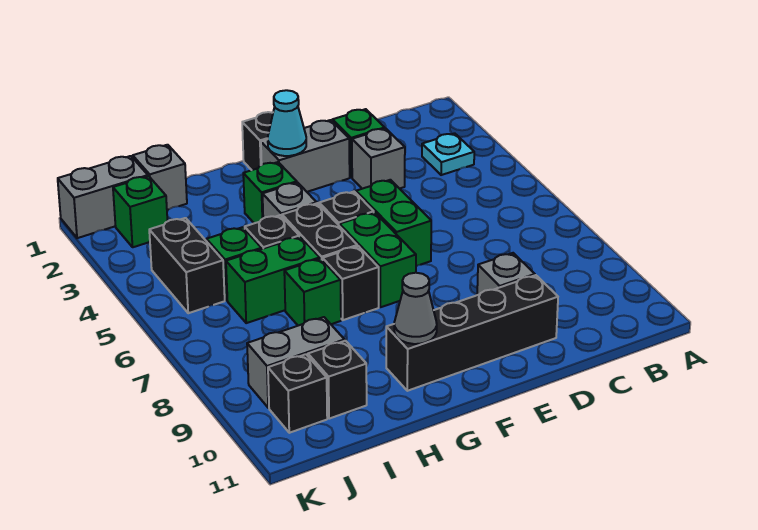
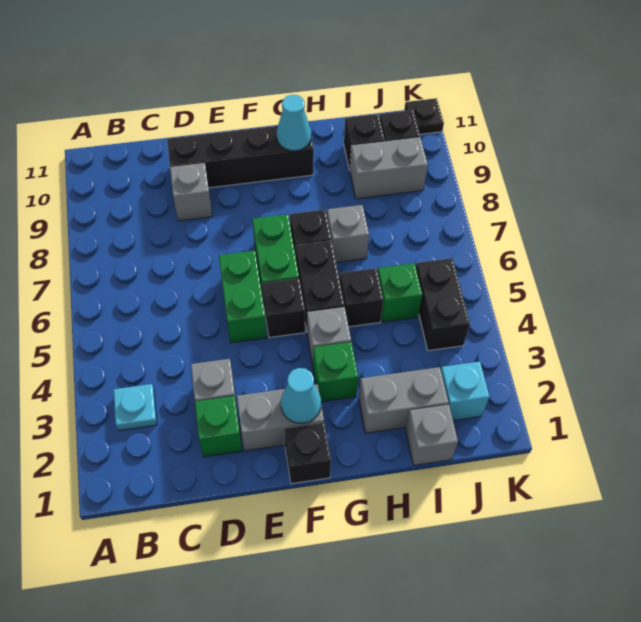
grey 1x1 cone [394,273,437,344] -> cyan 1x1 cone [277,95,311,151]
green 1x2 brick [226,237,320,323] -> none
green 1x1 brick [284,259,341,326] -> grey 1x1 brick [327,205,369,263]
grey 1x2 brick [58,156,148,238] -> grey 1x2 brick moved to [359,367,449,433]
green 1x1 brick [113,176,167,247] -> cyan 1x1 brick [441,362,489,421]
none -> black 1x1 plate [404,98,444,134]

